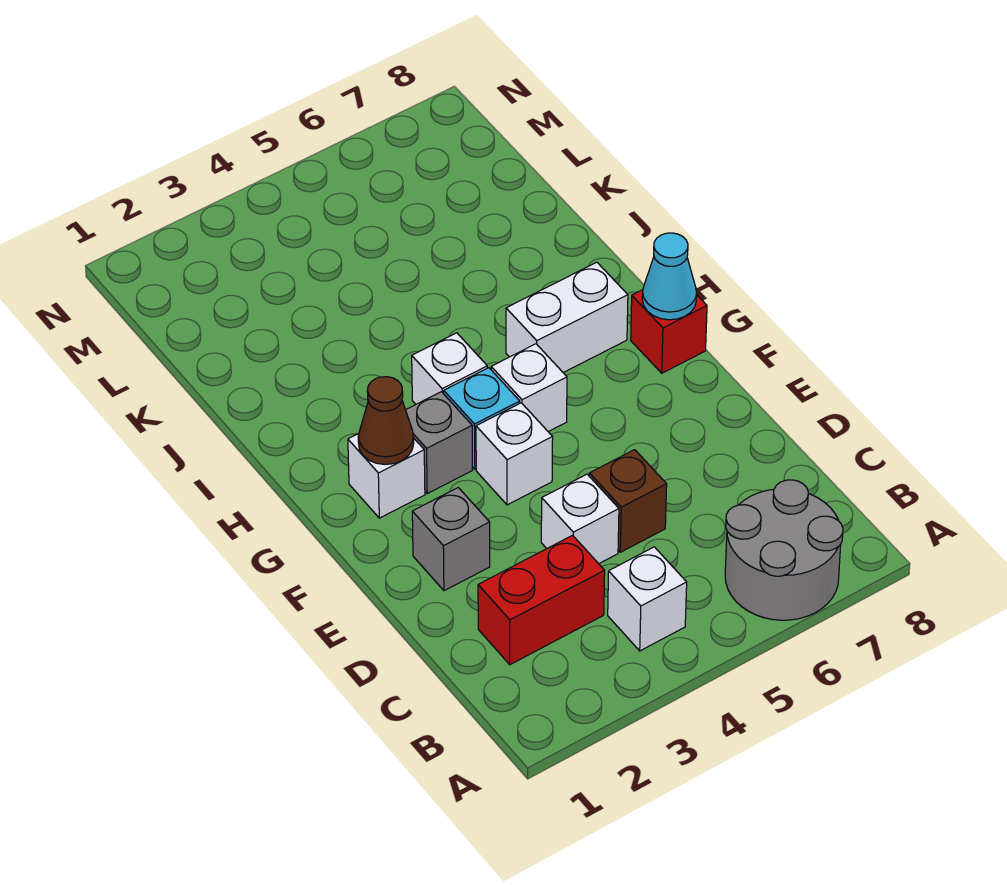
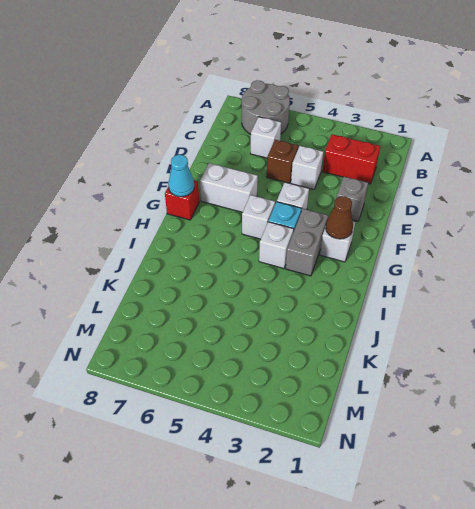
white 1x1 brick [608,547,687,651] -> white 1x1 brick moved to [250,117,281,158]
grey 1x1 brick [406,392,472,493] -> grey 1x2 brick [286,209,328,276]
white 1x2 brick [506,262,628,373] -> white 1x2 brick moved to [200,163,258,212]

